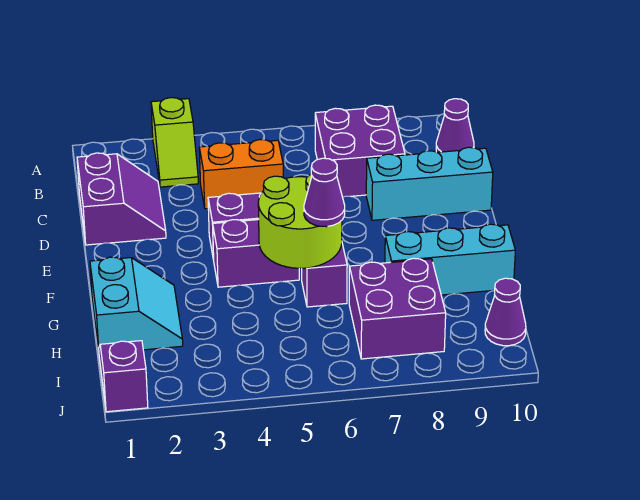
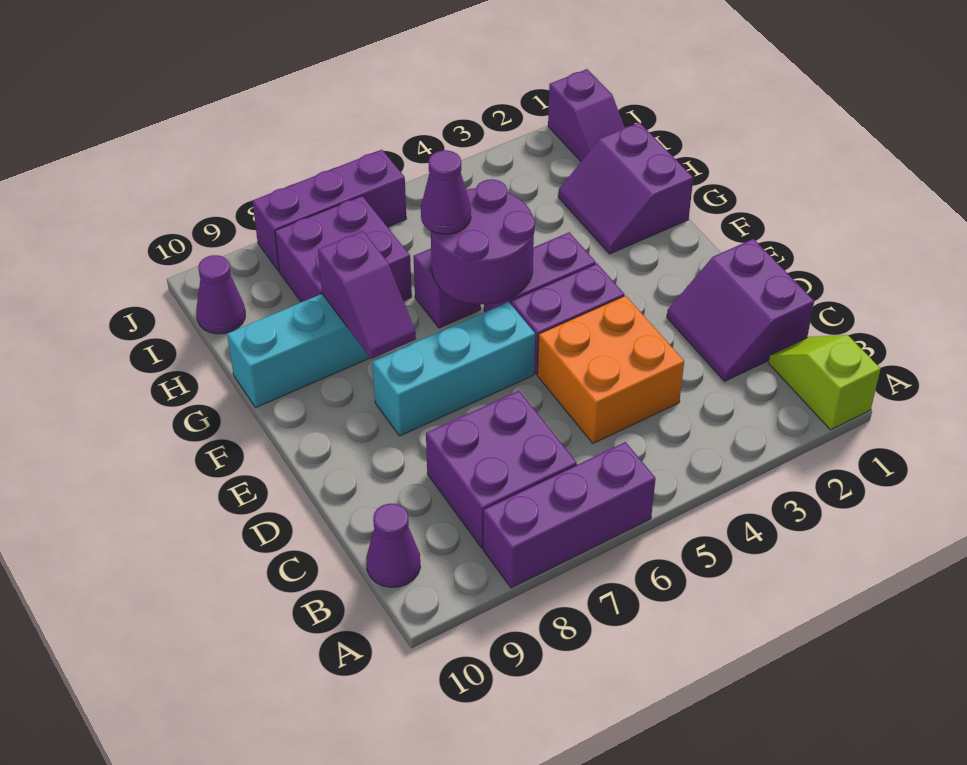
lime 1x2 slope [151,98,198,187] -> lime 1x2 slope moved to [768,335,880,430]
none -> purple 1x3 brick [483,442,656,588]
orange 1x2 brick [199,140,283,209] -> orange 2x2 brick [537,296,684,443]
cyan 1x3 brick [366,147,493,220] -> cyan 1x3 brick moved to [372,302,535,436]
lime 2x2 round brick [258,174,342,268] -> purple 2x2 round brick [431,179,535,304]
none -> purple 1x2 slope [318,231,416,359]
cyan 2x2 slope [90,257,183,350] -> purple 2x2 slope [558,122,693,254]
none -> purple 1x3 brick [252,150,406,271]

